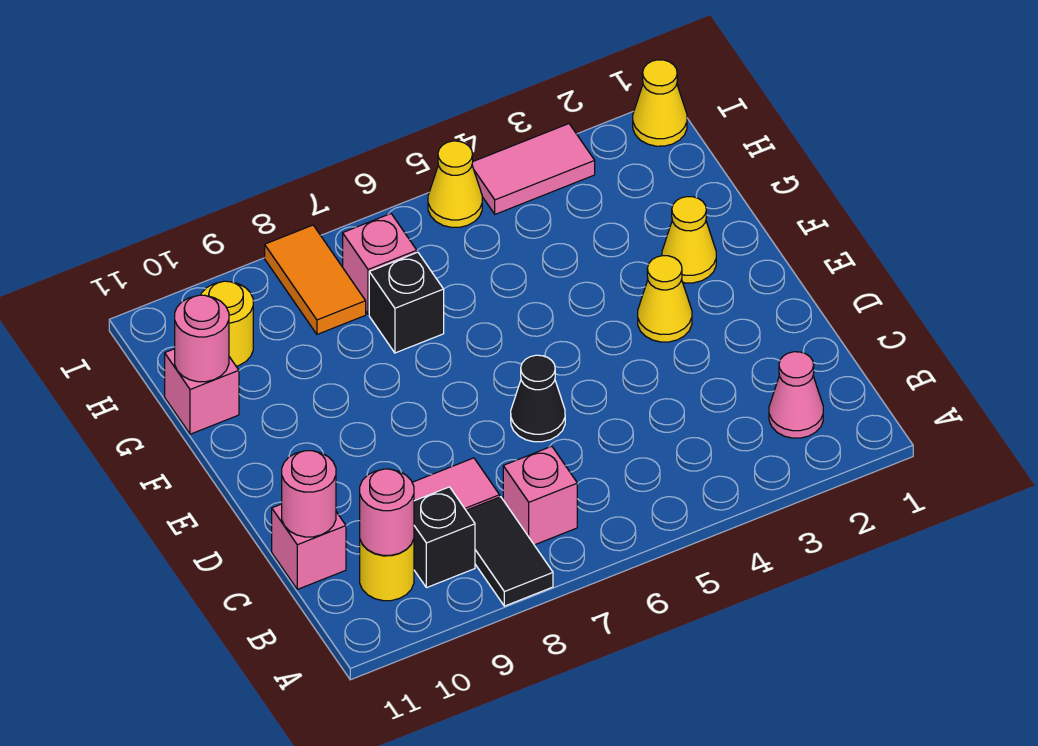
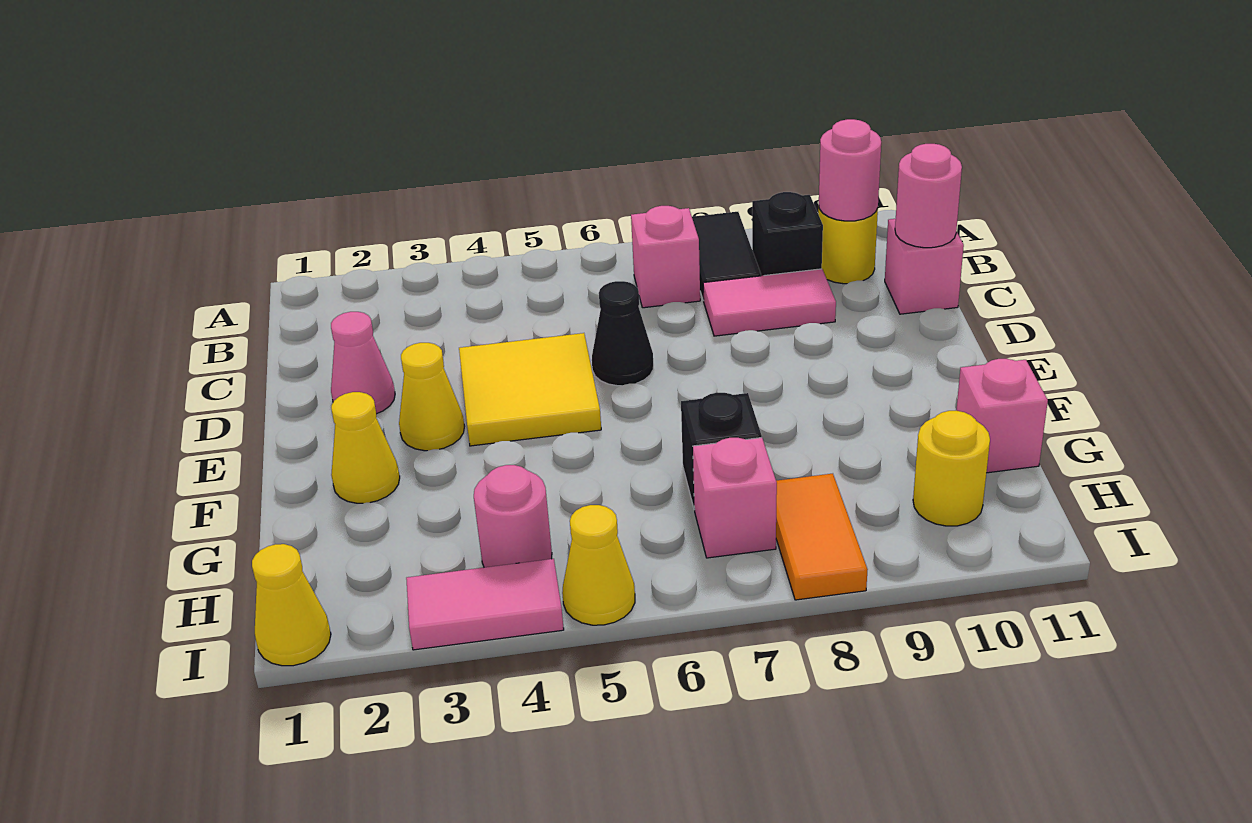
pink 1x1 cone [769,352,823,438] -> pink 1x1 cone moved to [331,312,395,414]
none -> yellow 2x2 tile [459,333,601,446]
pink 1x1 round brick [175,295,229,382] -> pink 1x1 round brick moved to [474,465,552,567]

